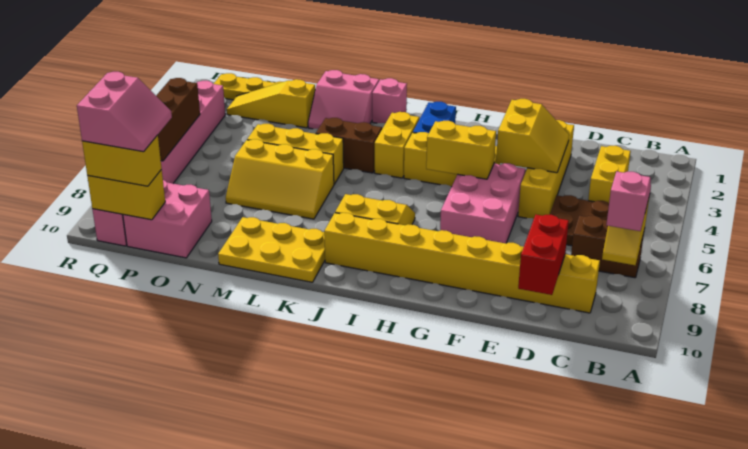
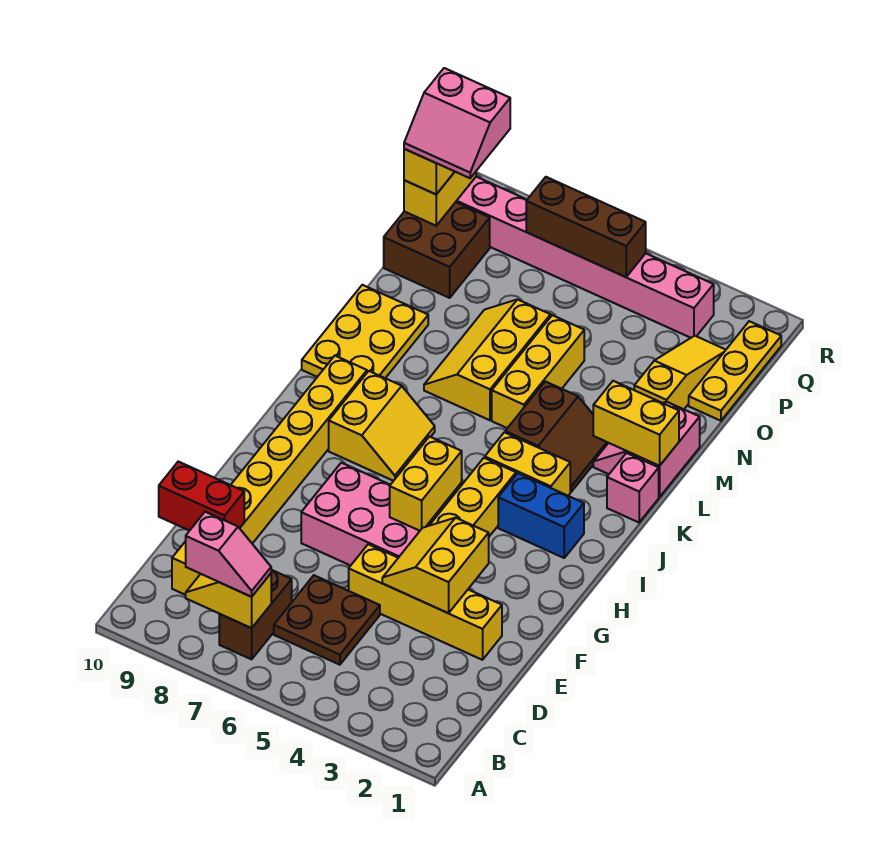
yellow 1x2 brick [588,146,631,203] -> yellow 1x2 brick moved to [593,381,679,466]
yellow 2x2 slope [496,99,569,173] -> yellow 2x2 slope turned to [382,518,489,613]
pink 2x2 brick [123,180,212,258] -> brown 2x2 brick [384,202,490,298]

